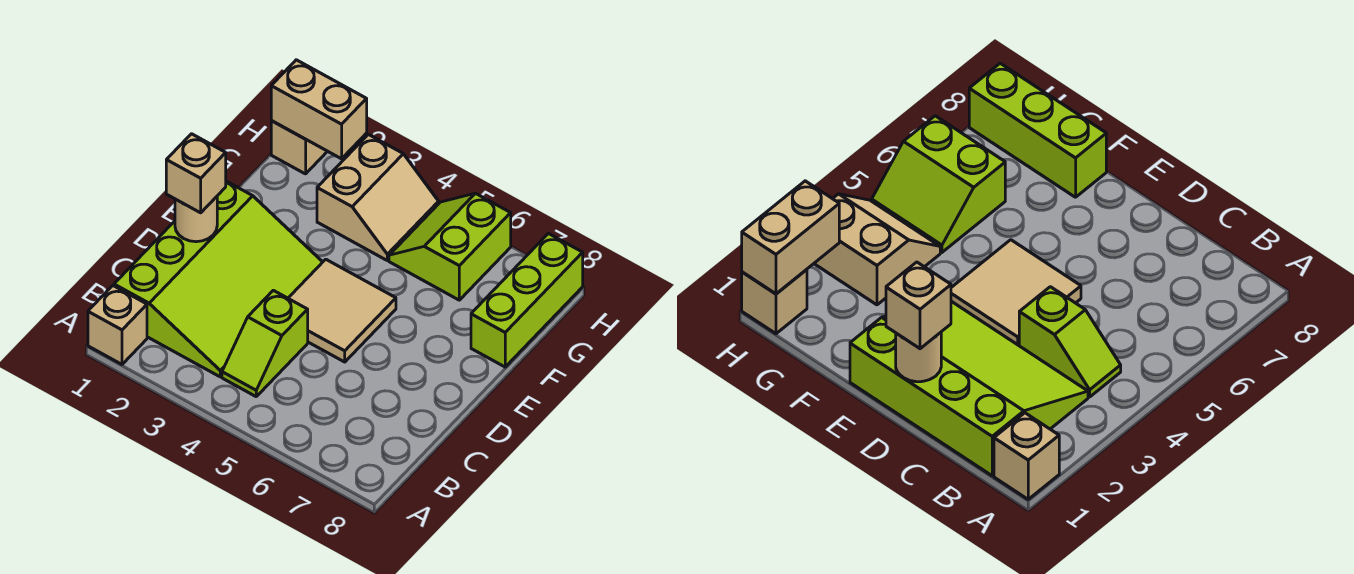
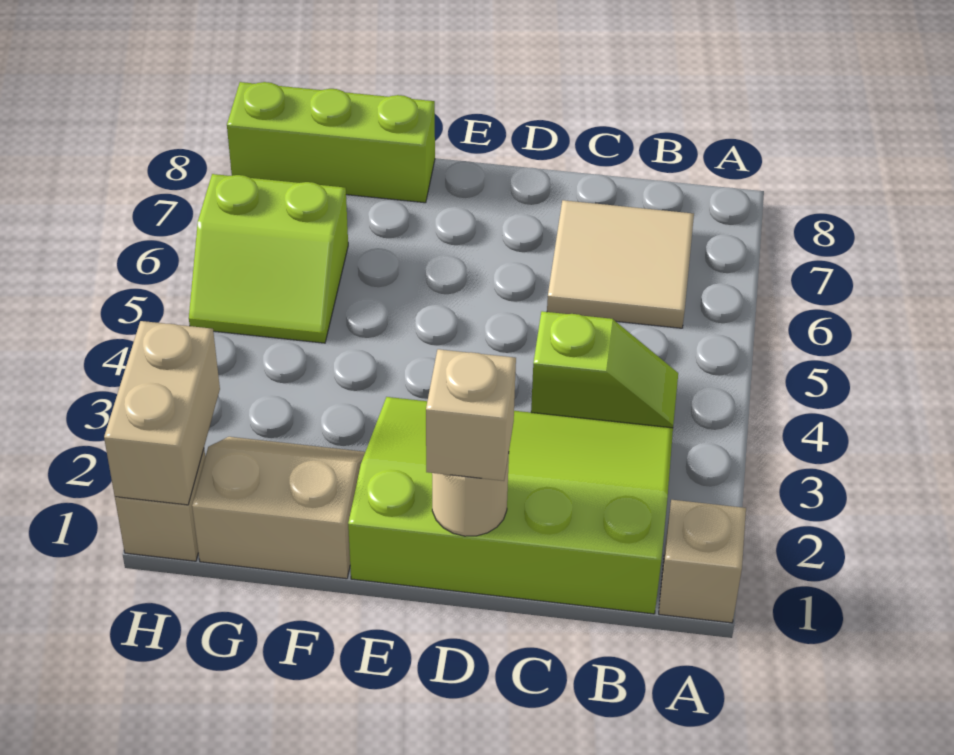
tan 2x2 tile [288,259,396,362] -> tan 2x2 tile moved to [547,200,694,328]
tan 2x2 slope [317,134,439,260] -> tan 2x2 slope moved to [192,437,365,579]

